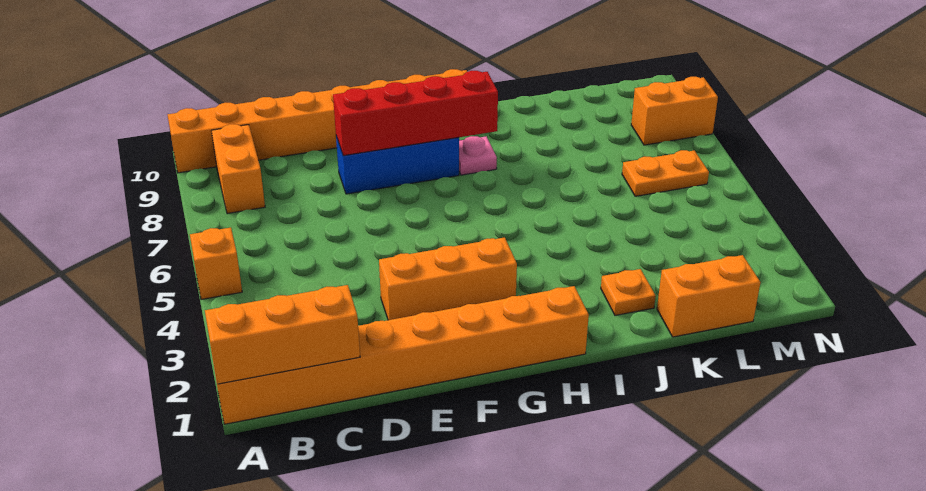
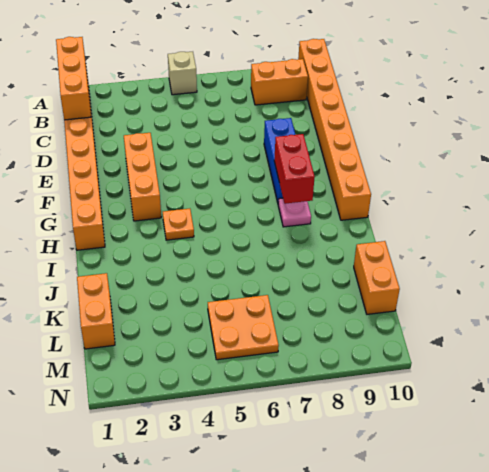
orange 1x1 brick [190,228,242,299] -> tan 1x1 brick [168,52,197,95]
red 1x4 brick [333,71,498,156] -> red 1x2 brick [274,134,315,204]
orange 1x1 plate [601,269,656,315] -> orange 1x1 plate moved to [163,209,194,240]
orange 1x2 plate [622,150,709,196] -> orange 2x2 plate [208,295,279,360]
orange 1x2 brick [631,77,718,145] -> orange 1x2 brick moved to [354,241,400,314]

